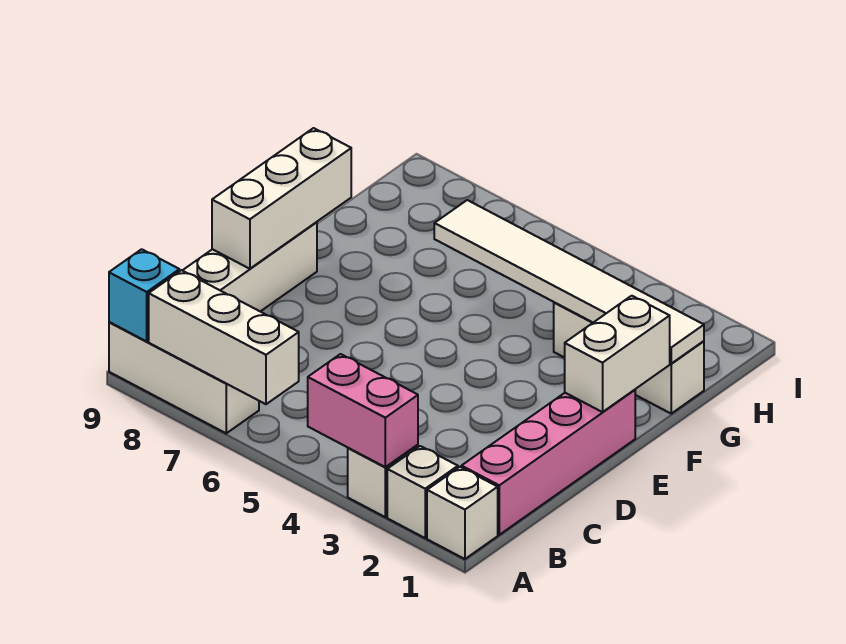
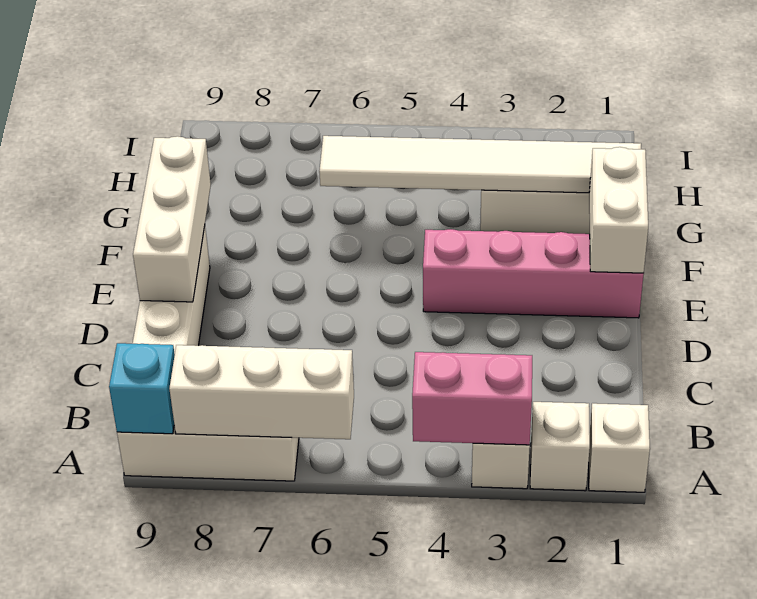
pink 1x4 brick [461,390,635,535] -> pink 1x4 brick turned to [423,229,644,318]

